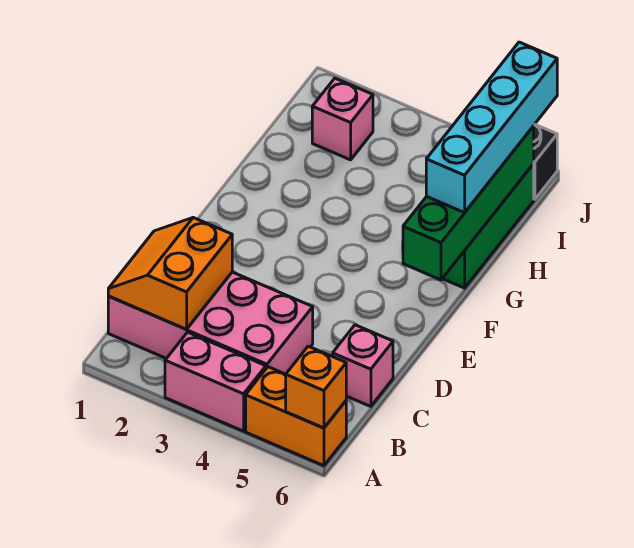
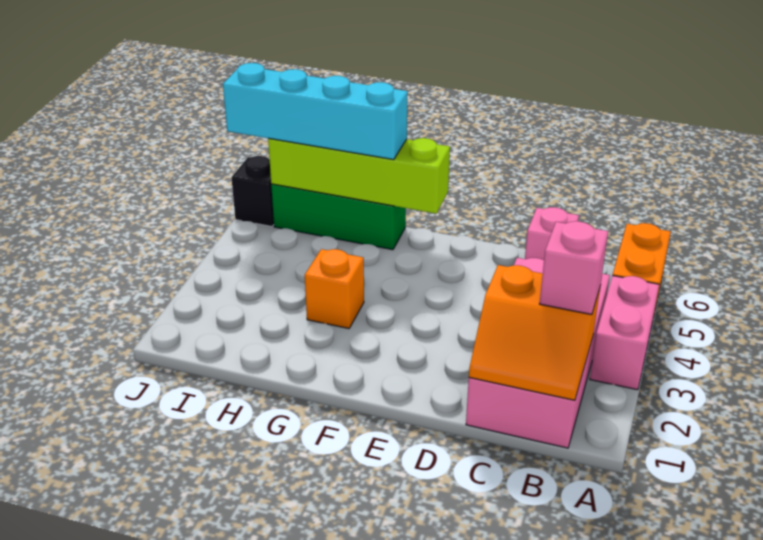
orange 1x1 brick [286,346,346,428] -> orange 1x1 brick moved to [305,249,364,329]
green 1x4 brick [403,126,534,280] -> lime 1x4 brick [268,138,450,214]
pink 1x1 brick [312,78,373,160] -> pink 1x1 brick moved to [540,221,608,314]

